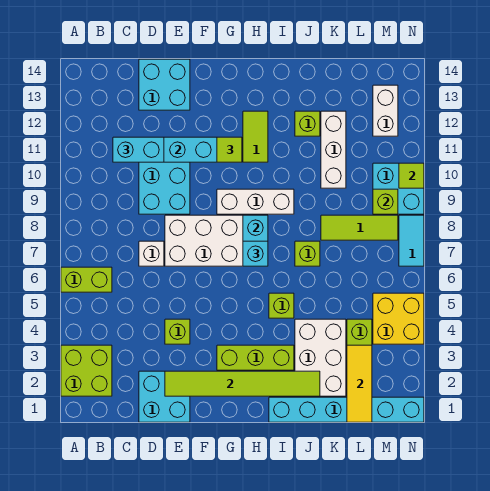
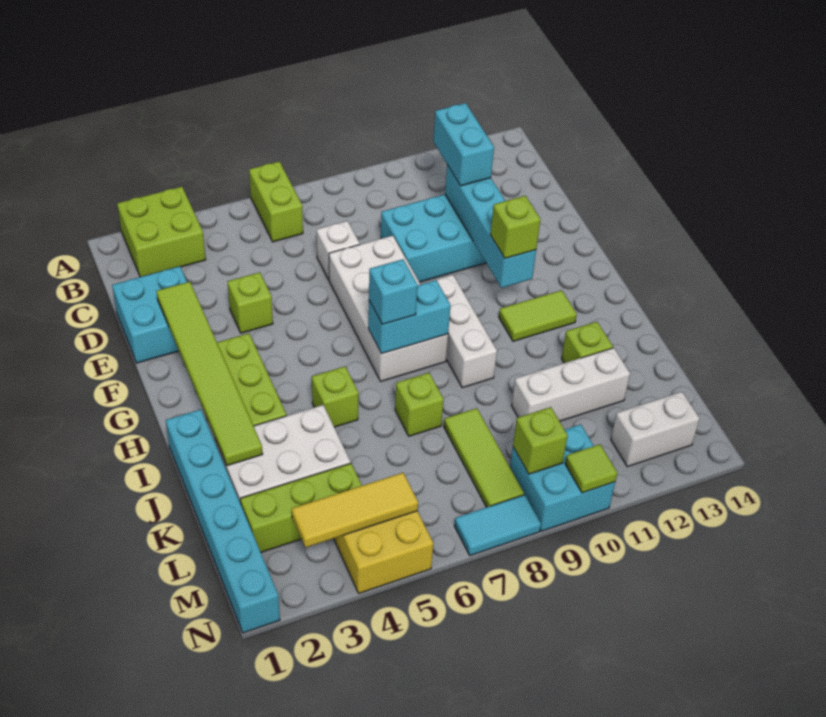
cyan 2x2 brick [139,59,190,110] -> none
lime 1x1 tile [217,137,242,162] -> lime 1x1 brick [490,196,541,258]
yellow 1x3 tile [347,345,372,422] -> yellow 1x3 tile moved to [292,473,418,548]

